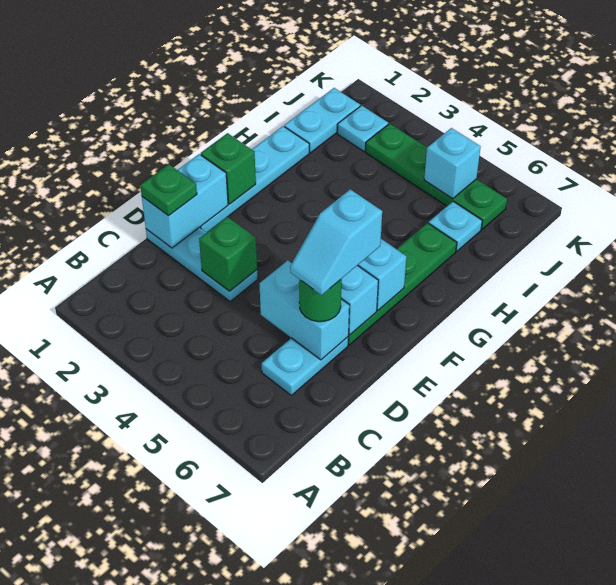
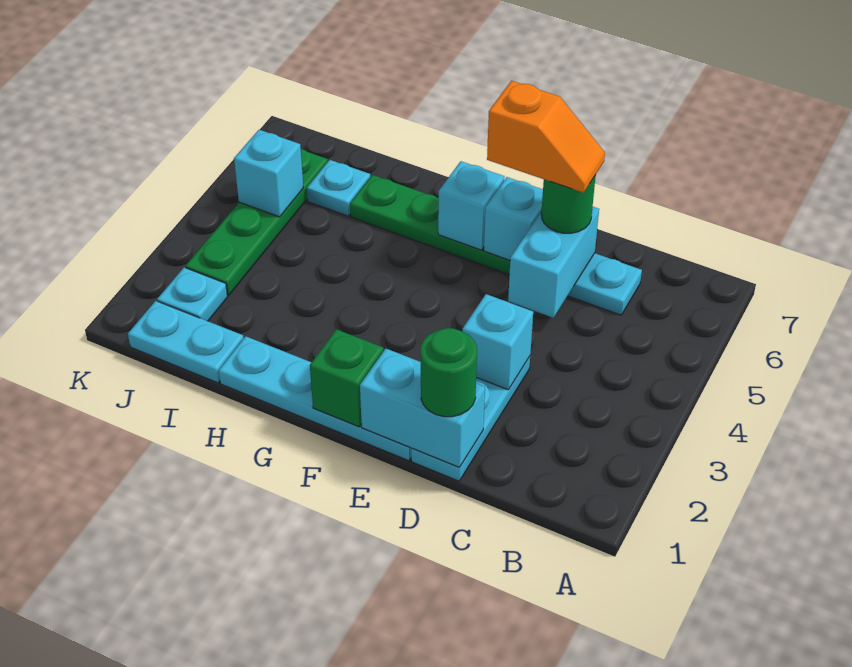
green 1x1 plate [140,164,197,216] -> green 1x1 round brick [421,328,477,417]
green 1x1 brick [199,217,257,291] -> cyan 1x1 brick [463,294,533,390]
cyan 1x2 slope [290,189,382,295] -> orange 1x2 slope [487,81,605,193]

